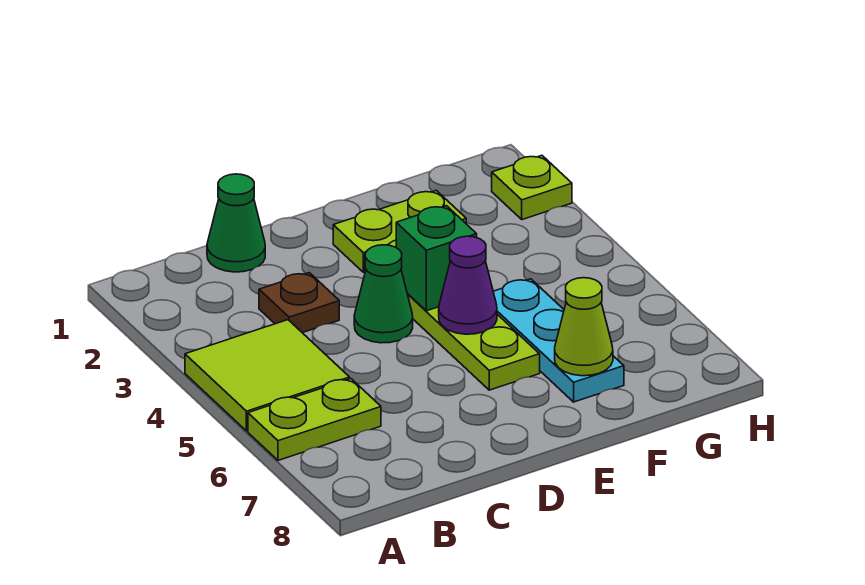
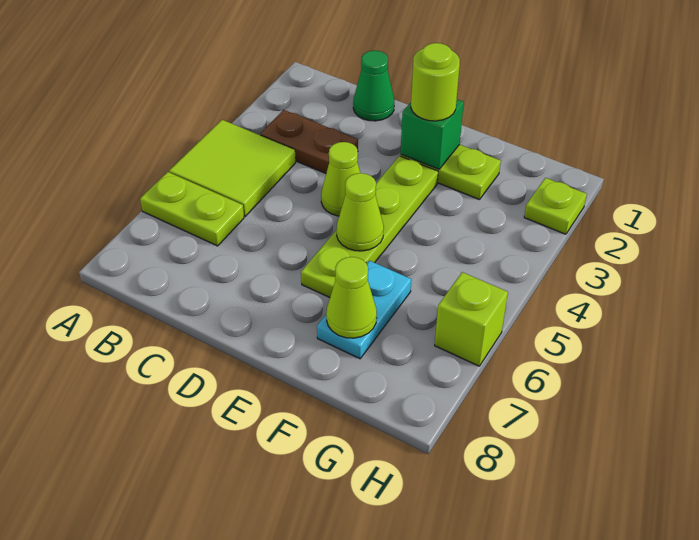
brown 1x1 plate [259,273,339,333] -> brown 1x2 plate [260,110,358,173]
green 1x1 cone [354,245,413,343] -> lime 1x1 cone [321,142,360,216]
none -> lime 1x1 round brick [411,43,460,121]
green 1x1 brick [396,206,477,311] -> green 1x1 brick moved to [401,99,464,169]
purple 1x1 cone [439,236,497,334] -> lime 1x1 cone [337,173,384,251]
cyan 1x3 plate [493,279,624,402] -> cyan 1x2 plate [317,261,411,359]
none -> lime 1x1 brick [435,272,508,366]

